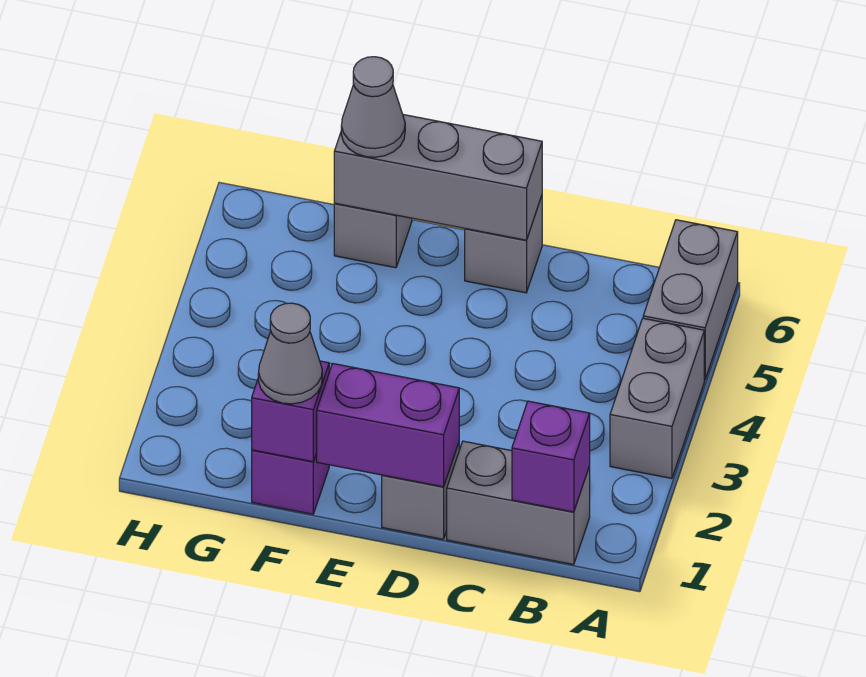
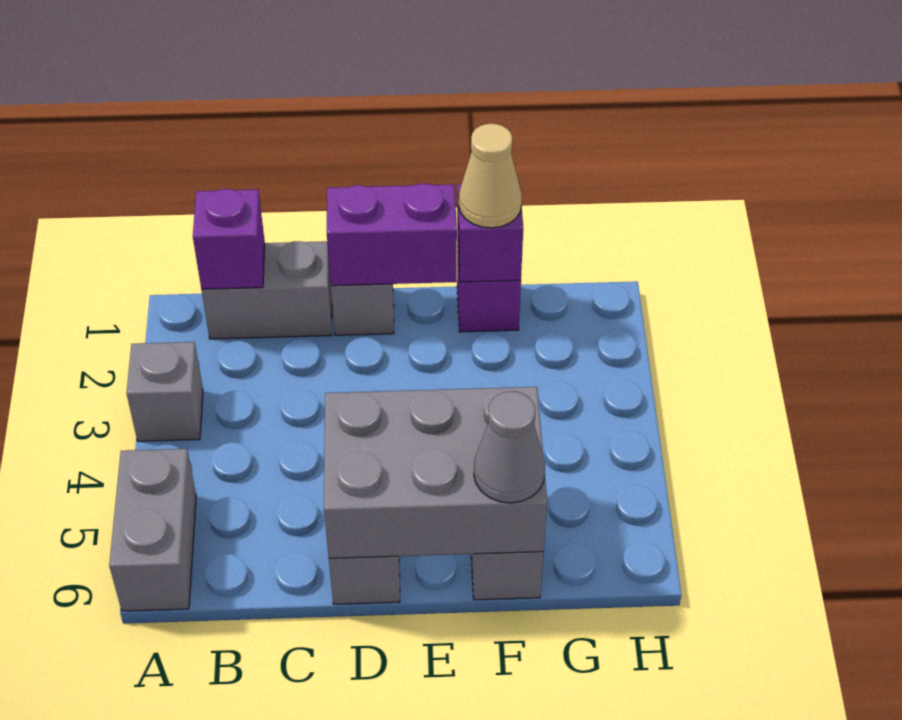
grey 1x2 brick [610,318,704,478] -> grey 1x1 brick [126,342,203,441]
grey 1x3 brick [334,115,542,240] -> grey 2x3 brick [324,387,547,558]
grey 1x1 cone [258,303,322,404] -> tan 1x1 cone [459,124,522,228]

